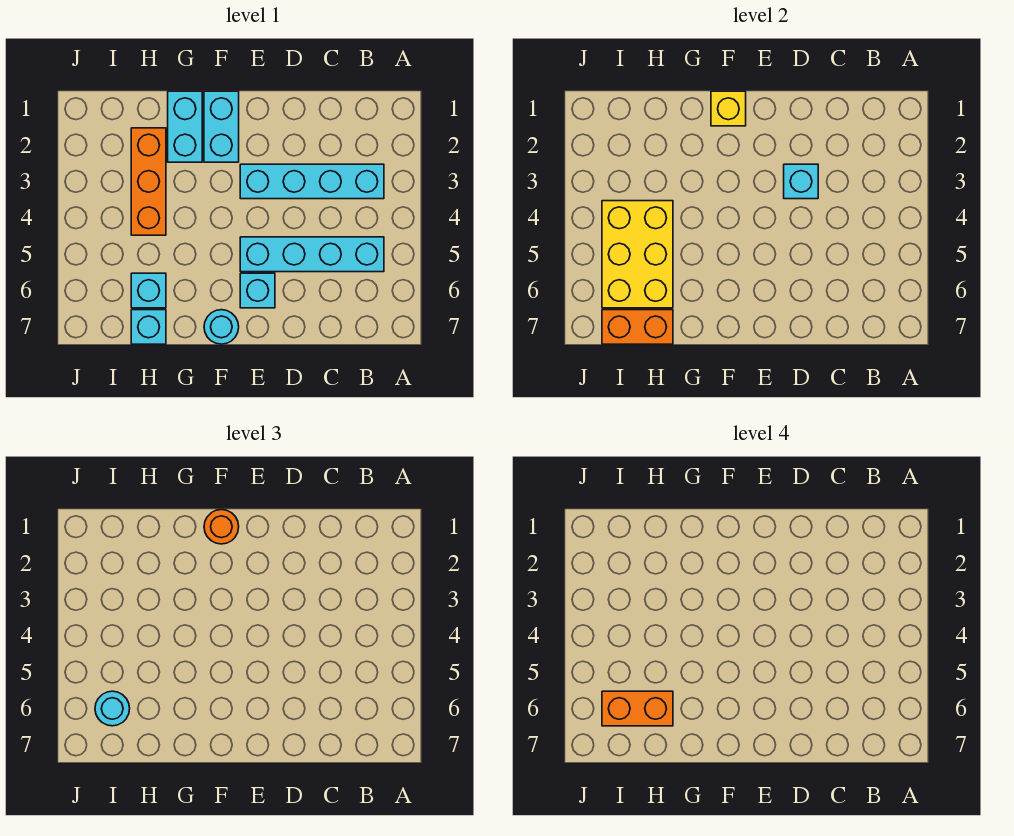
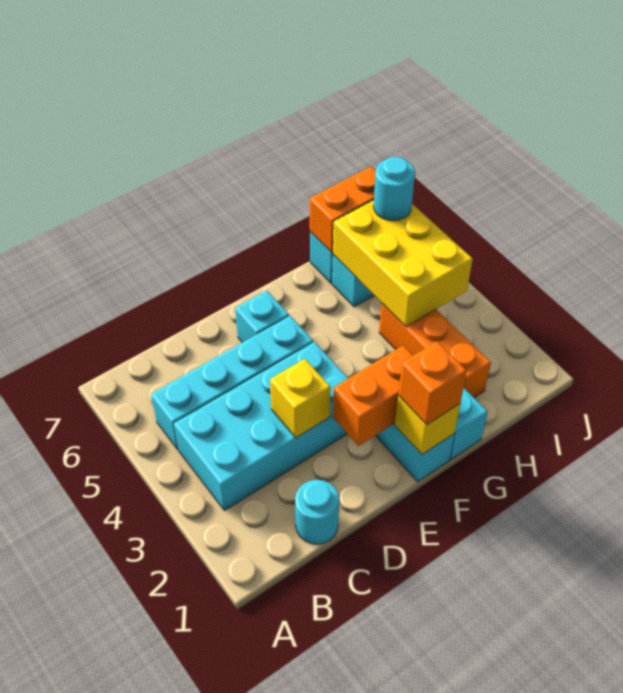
cyan 1x4 brick [240,164,384,199] -> cyan 2x4 brick [174,342,348,511]
cyan 1x1 brick [784,164,818,199] -> yellow 1x1 brick [270,359,331,438]
orange 1x1 round brick [204,510,239,544] -> orange 1x1 brick [398,341,467,425]
cyan 1x1 round brick [204,310,239,344] -> cyan 1x1 round brick moved to [295,480,339,544]
orange 1x2 brick [602,691,673,726] -> orange 1x2 brick moved to [333,346,413,446]

